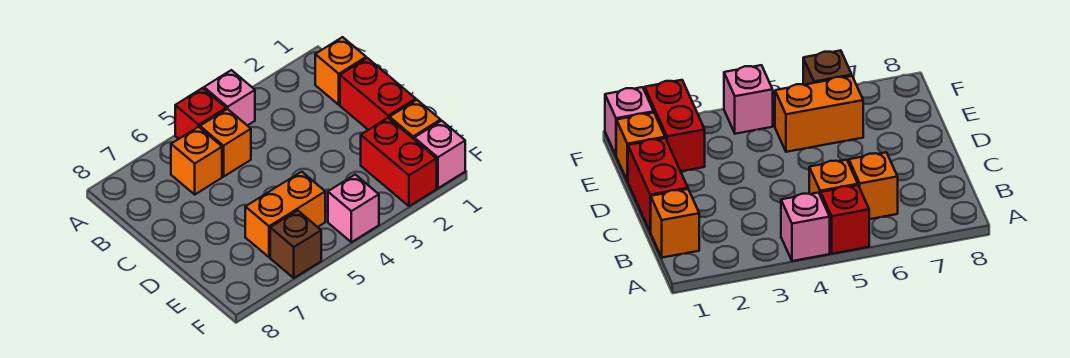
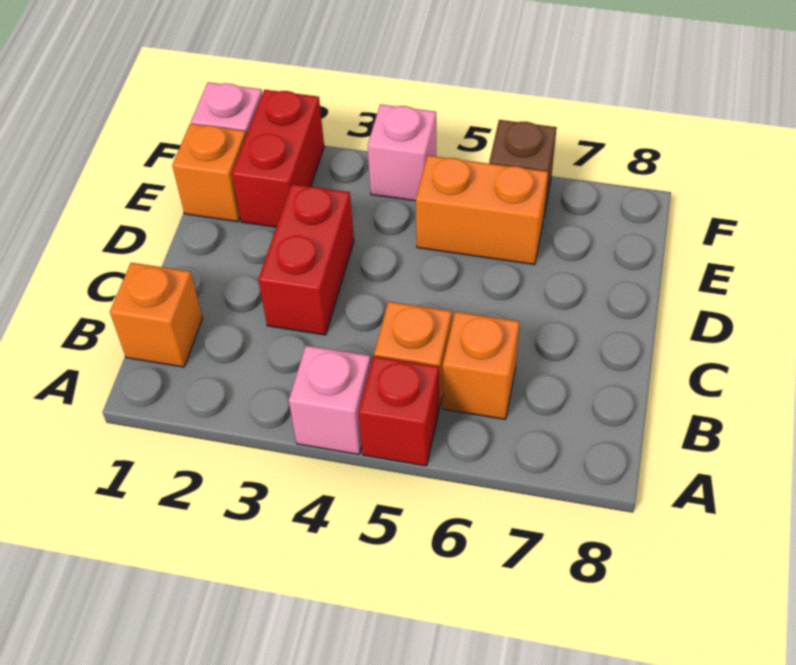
red 1x2 brick [340,58,416,130] -> red 1x2 brick moved to [258,184,354,335]

